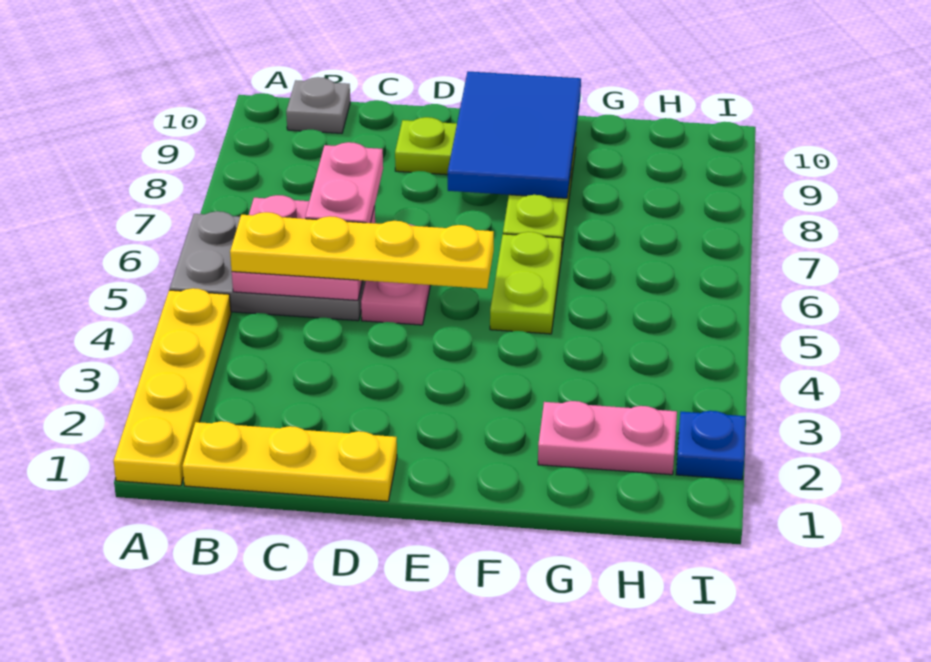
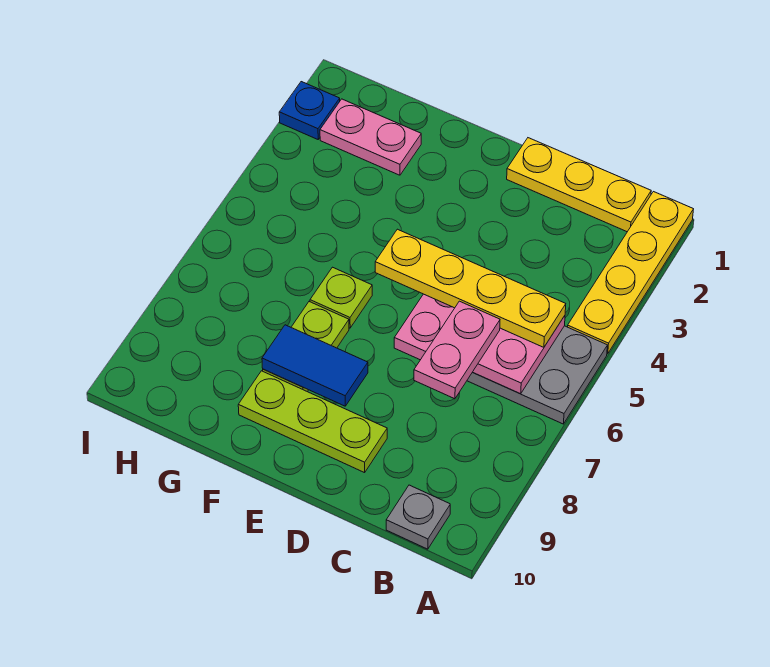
blue 2x3 tile [448,71,581,198] -> blue 1x2 tile [262,325,368,406]
lime 1x2 plate [490,232,562,334] -> lime 1x1 plate [310,267,372,328]

